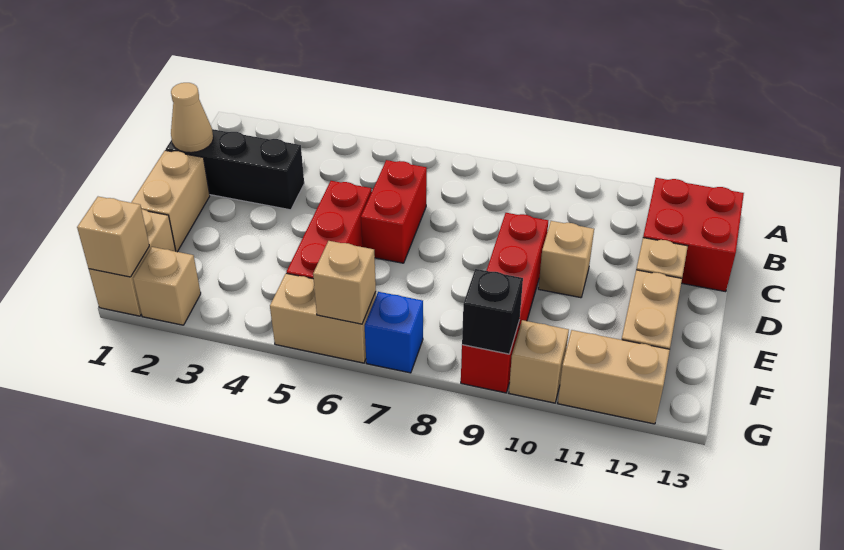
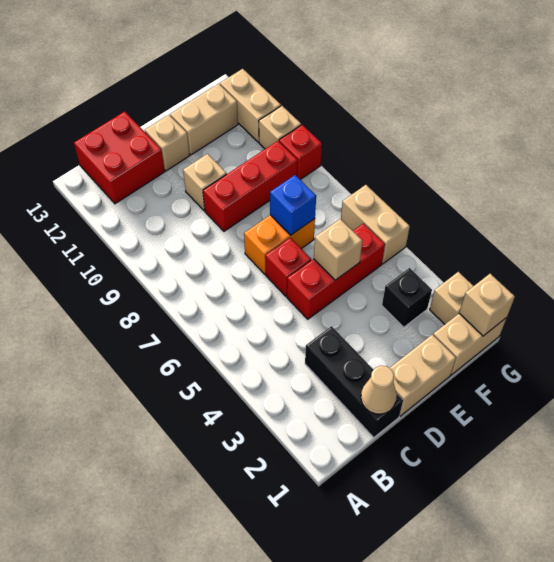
red 1x2 brick [361,160,427,263] -> red 1x1 brick [265,238,311,296]
none -> orange 1x2 brick [244,215,315,274]
tan 1x1 brick [313,241,376,324] -> tan 1x1 brick moved to [314,219,363,280]
blue 1x1 brick [365,292,423,373] -> blue 1x1 brick moved to [270,175,316,235]
black 1x1 brick [462,269,523,354] -> black 1x1 brick moved to [382,268,432,327]

